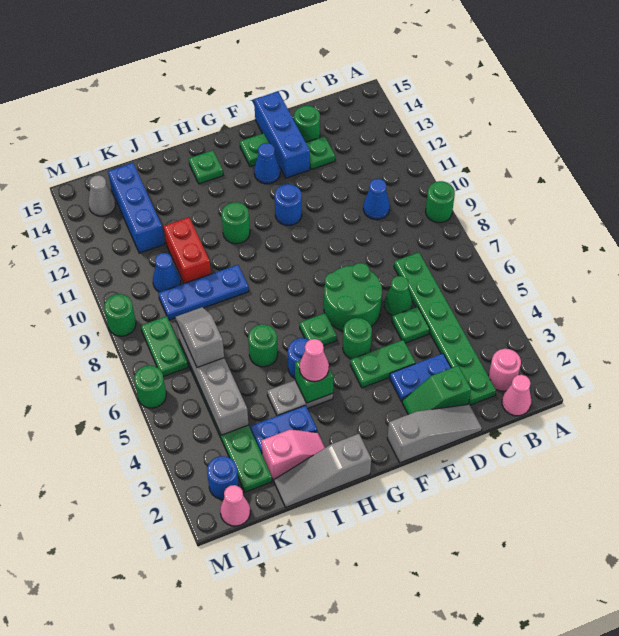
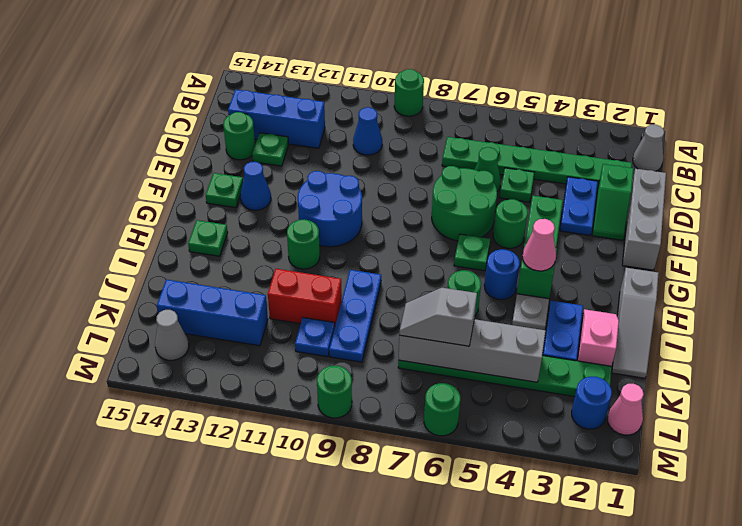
pink 1x1 cone [502,375,531,416] -> grey 1x1 cone [633,125,664,171]
pink 1x1 round brick [489,349,521,391] -> none
grey 1x3 slope [387,404,482,463] -> grey 1x3 brick [622,169,666,270]
blue 1x3 brick [254,92,310,178] -> blue 1x3 brick moved to [228,90,325,148]
blue 1x1 round brick [275,184,302,225] -> blue 2x2 round brick [298,171,362,247]
blue 1x1 cone [153,253,181,292] -> blue 1x1 plate [295,318,335,357]
green 1x2 plate [141,316,188,377] -> none

